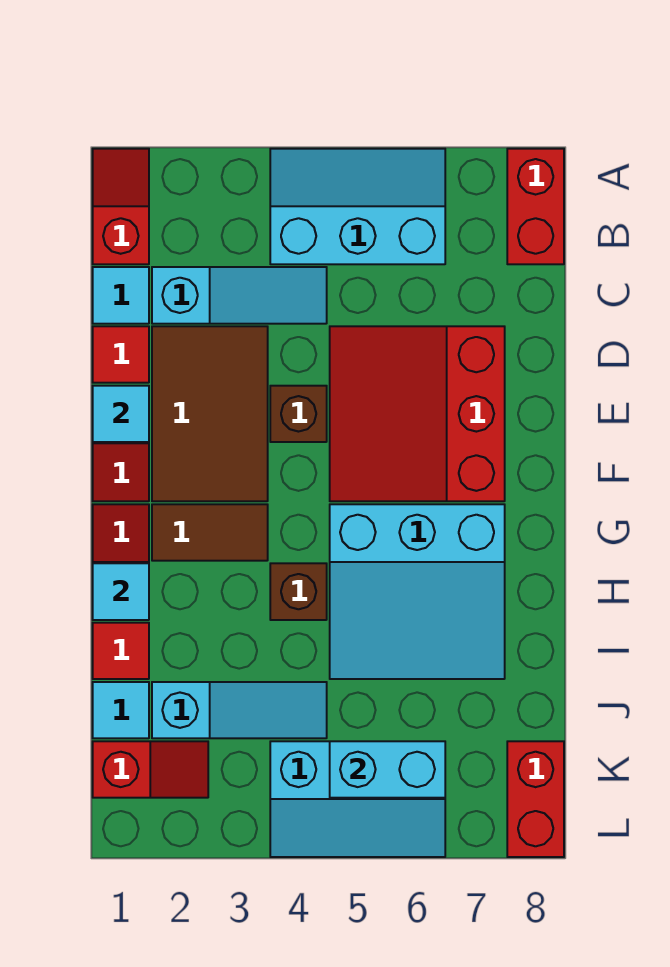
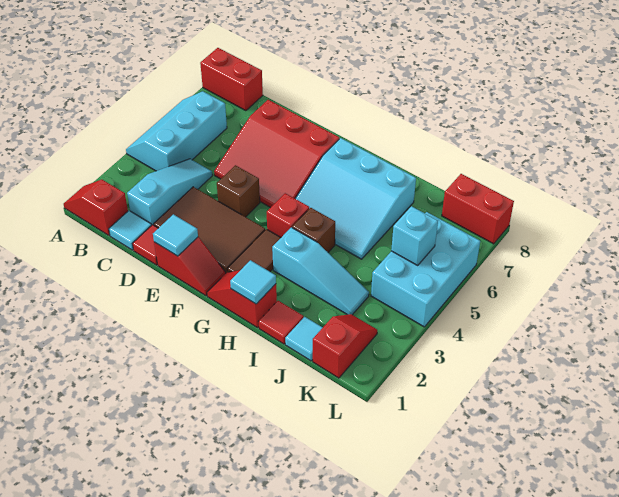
none -> red 1x1 brick [267,193,309,237]
cyan 3x3 slope [330,504,505,679] -> cyan 3x3 slope turned to [295,138,416,259]
cyan 1x3 slope [152,682,327,738] -> cyan 1x3 slope turned to [272,227,369,315]
cyan 2x3 slope [270,741,445,857] -> cyan 2x3 brick [371,212,480,327]
cyan 1x2 brick [330,741,445,798] -> cyan 1x1 brick [391,206,438,265]

